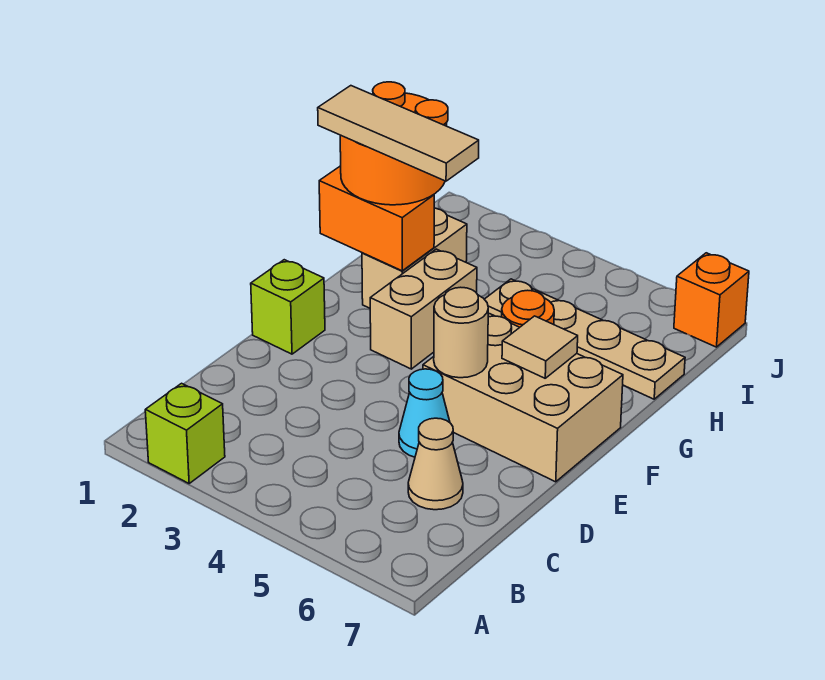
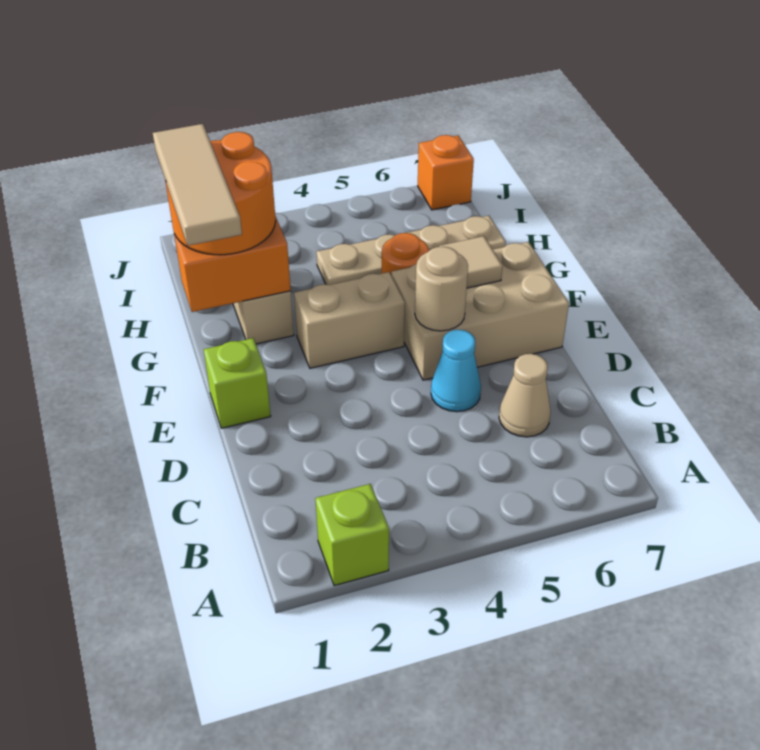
tan 1x2 brick [370,249,477,369] -> tan 1x2 brick turned to [294,272,405,368]
tan 1x3 tile [318,86,479,181] -> tan 1x3 tile turned to [153,124,242,246]

